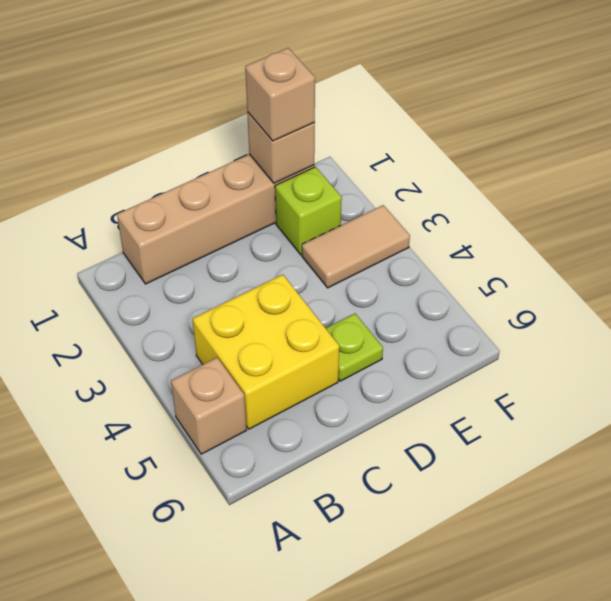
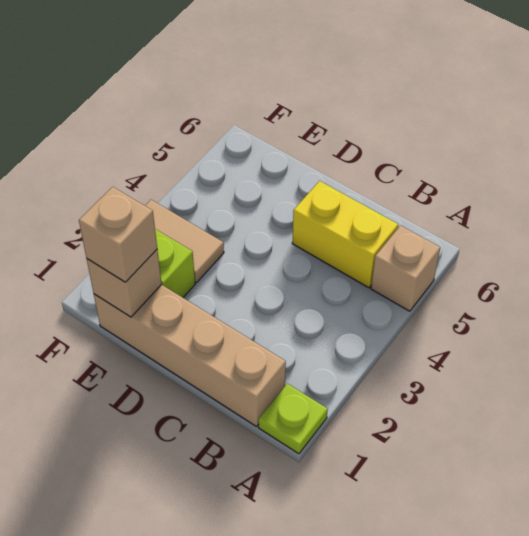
yellow 2x2 brick [193,275,339,429] -> yellow 1x2 brick [292,181,398,288]
lime 1x1 plate [326,314,383,381] -> lime 1x1 plate moved to [259,384,328,454]

